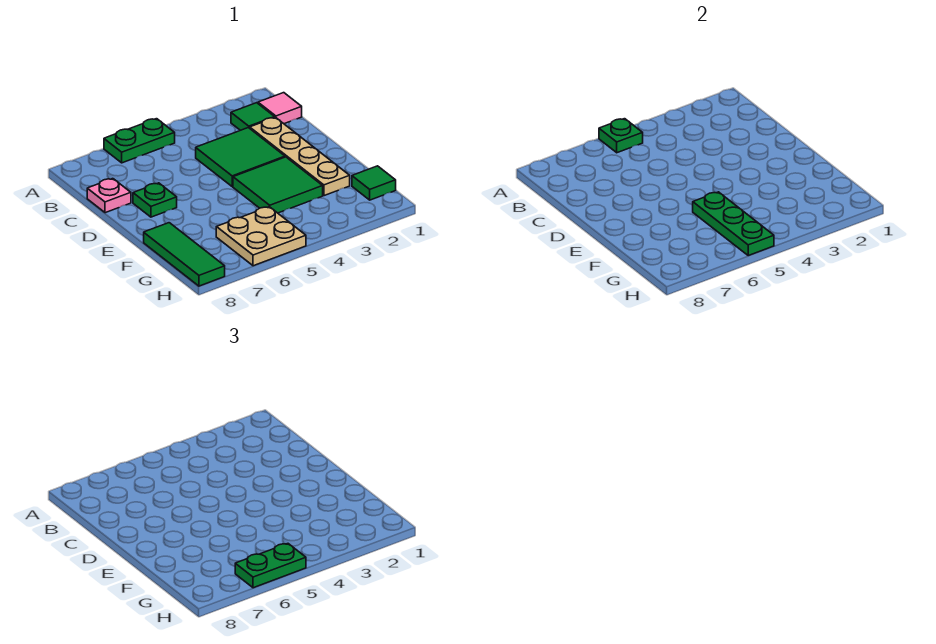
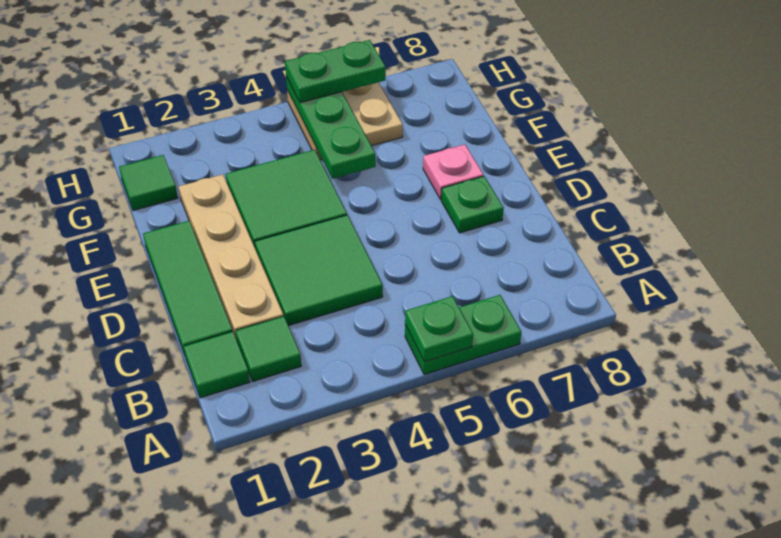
pink 1x1 tile [258,93,302,124] -> green 1x1 tile [184,332,250,398]
pink 1x1 plate [87,179,131,213] -> pink 1x1 plate moved to [423,145,483,199]
green 1x3 tile [144,223,225,286] -> green 1x3 tile moved to [143,221,233,354]

